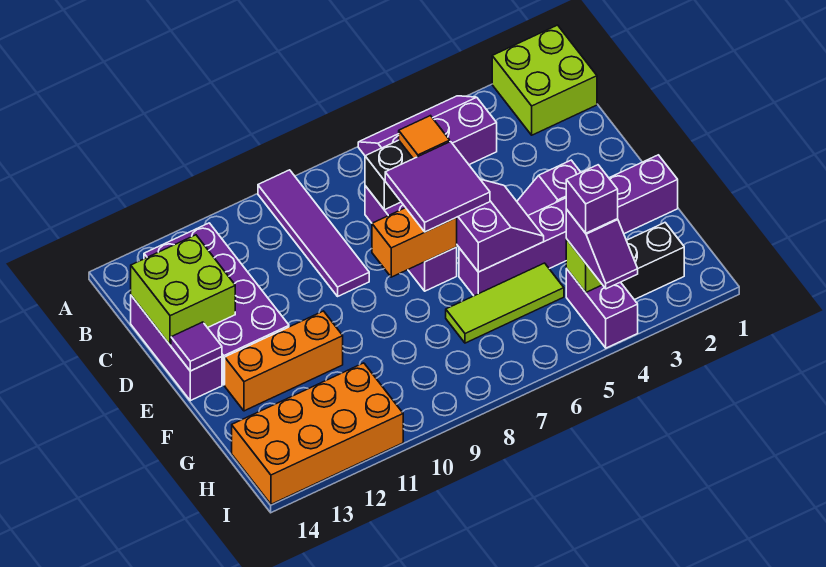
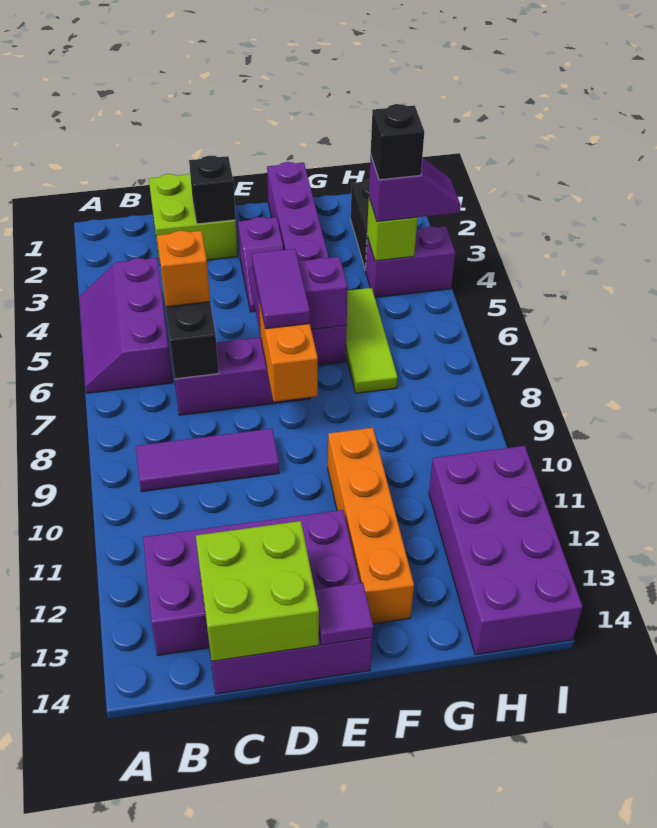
lime 2x2 brick [492,25,597,135] -> lime 2x2 brick moved to [149,174,238,264]
purple 1x4 tile [258,170,369,296] -> purple 1x3 tile [136,429,279,492]
orange 1x1 tile [399,116,450,159] -> orange 1x1 brick [157,231,210,307]
none -> black 1x1 brick [189,156,236,224]
purple 2x2 tile [385,142,490,232] -> purple 1x2 tile [252,249,310,329]
orange 1x3 brick [225,311,343,411] -> orange 1x4 brick [328,428,414,624]
purple 1x1 brick [566,165,618,233] -> black 1x1 brick [371,104,424,180]
orange 2x4 brick [232,363,403,504] -> purple 2x4 brick [429,446,583,655]

